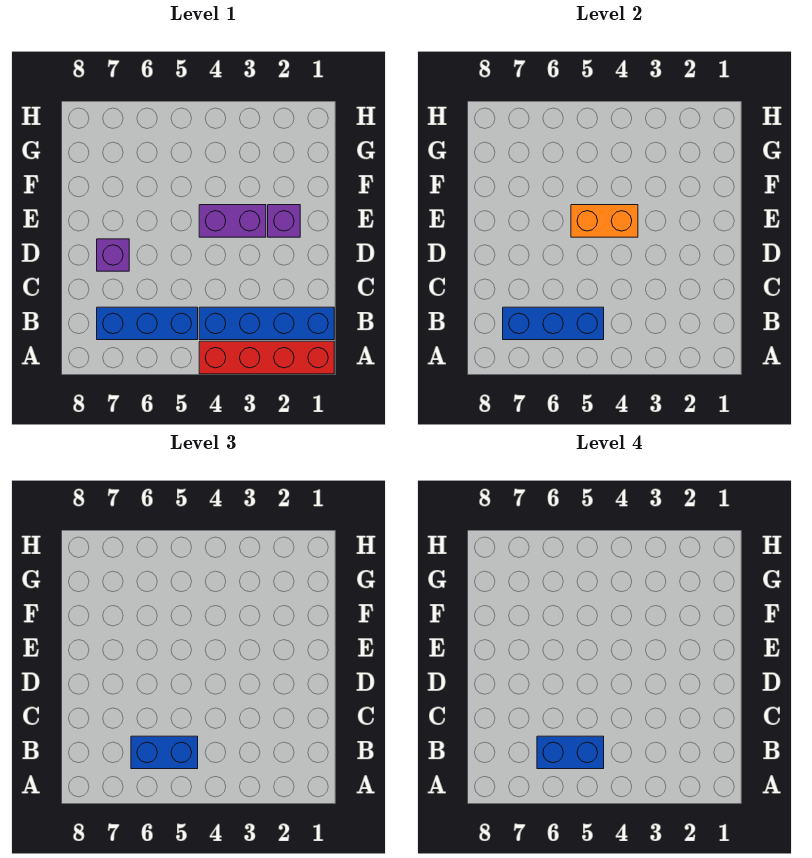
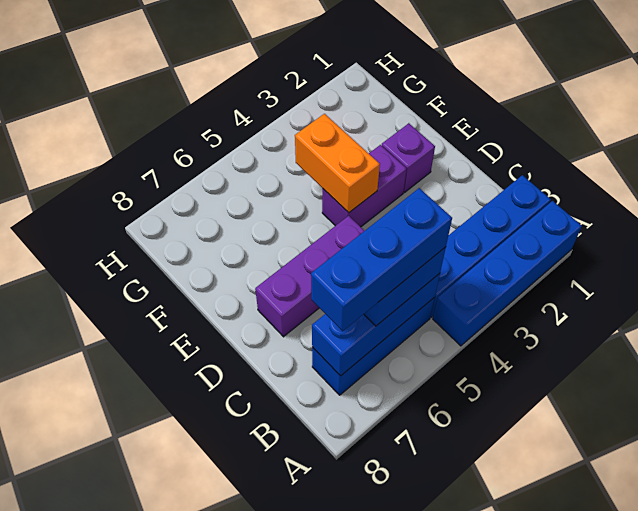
red 1x4 brick [199,341,334,374] -> blue 1x4 brick [433,201,582,346]
blue 1x2 brick [537,736,604,769] -> blue 1x3 brick [311,188,452,331]
purple 1x1 brick [97,239,129,271] -> purple 1x3 brick [255,216,364,337]
orange 1x2 brick [571,205,638,237] -> orange 1x2 brick turned to [295,114,380,213]

